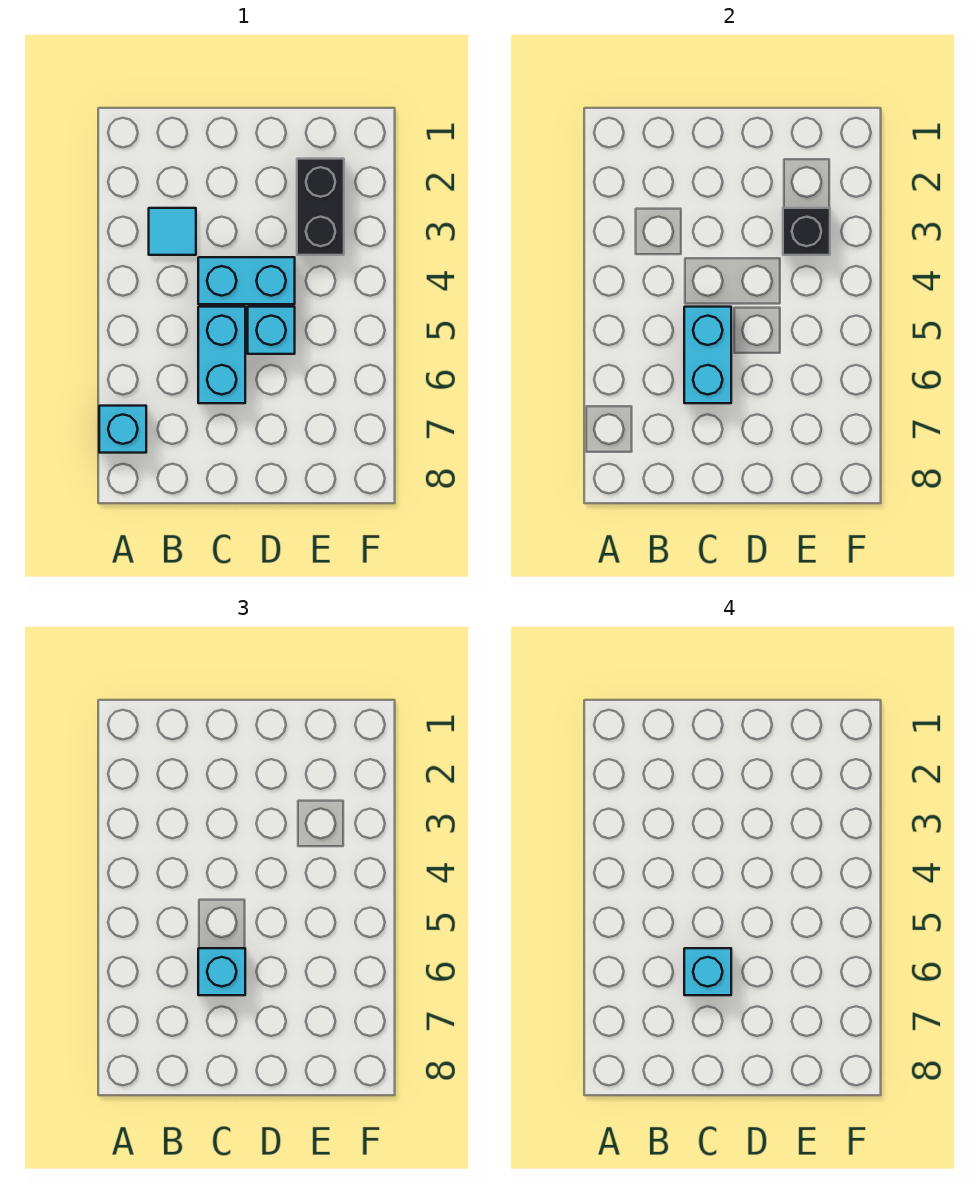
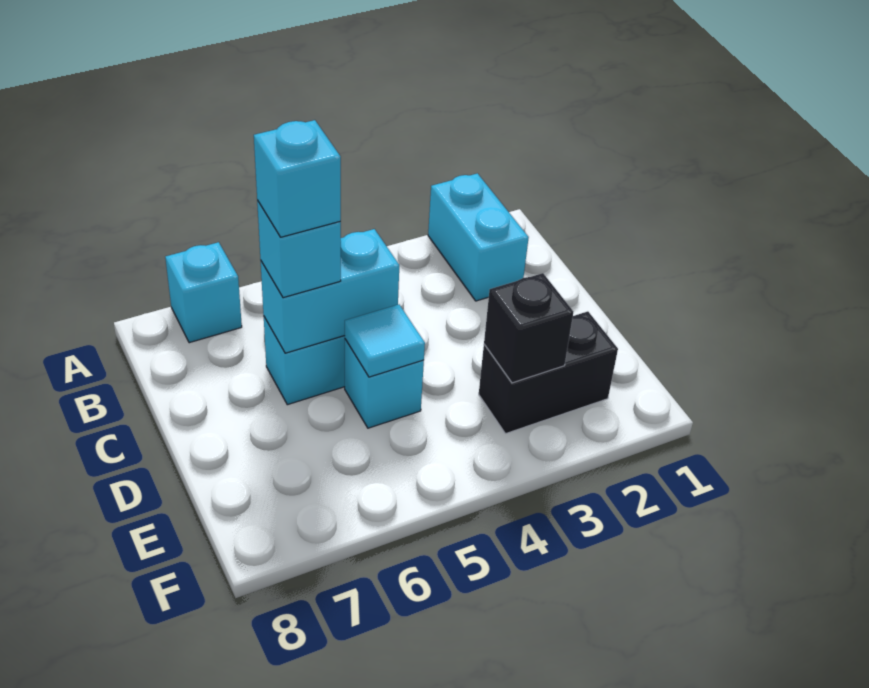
cyan 1x1 tile [149,208,196,255] -> cyan 1x1 tile moved to [345,304,425,377]
cyan 1x2 brick [198,257,295,304] -> cyan 1x2 brick moved to [428,173,529,301]

